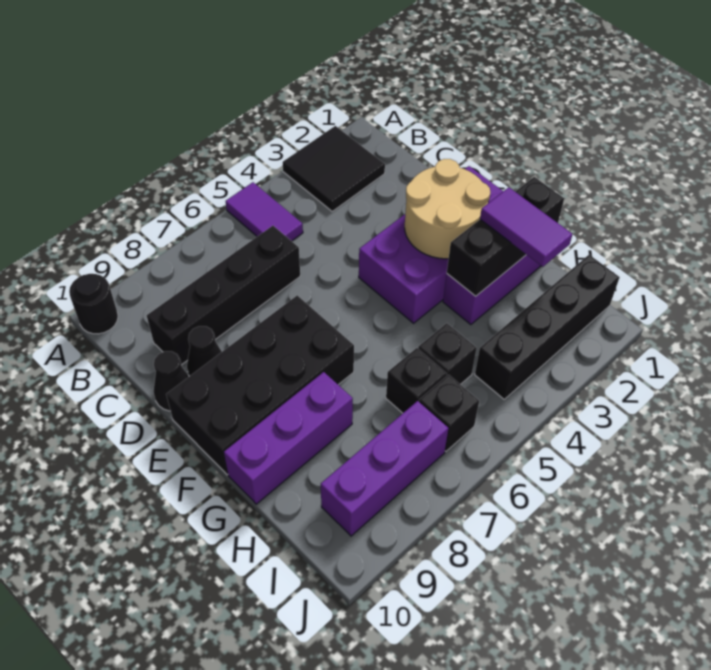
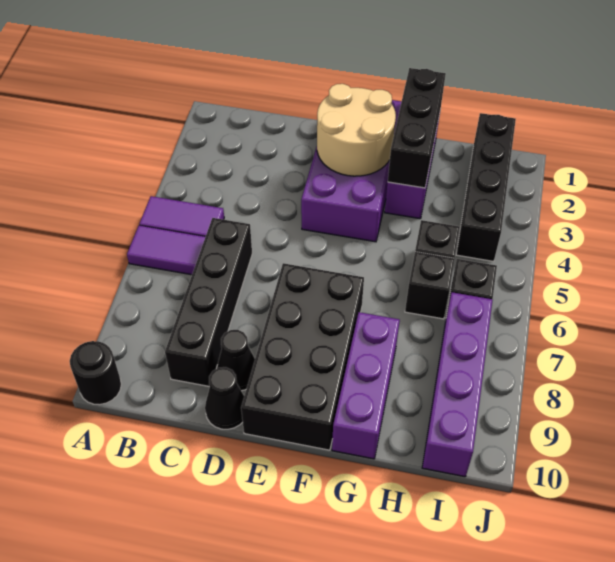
black 2x2 tile [283,126,385,211] -> none
purple 1x2 tile [480,187,572,267] -> purple 1x2 tile moved to [127,225,205,275]
purple 1x3 brick [321,401,449,536] -> purple 1x4 brick [422,292,493,477]

